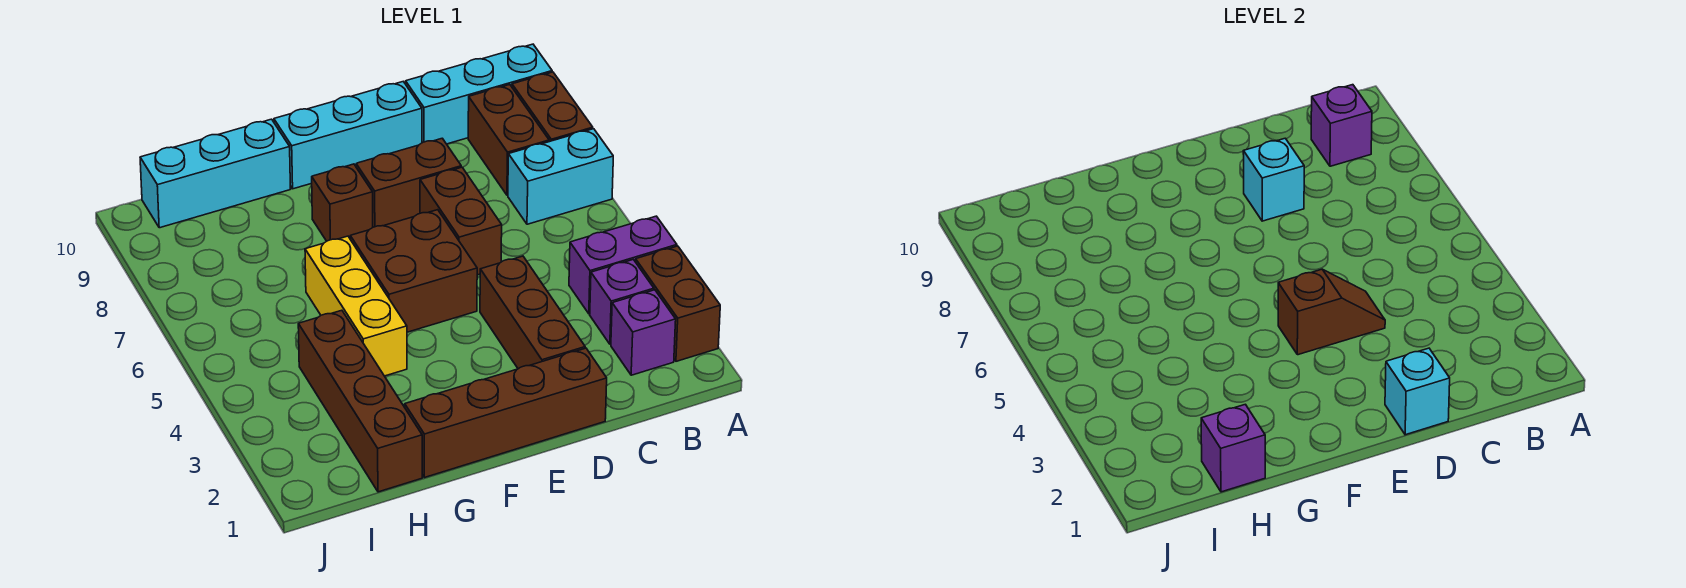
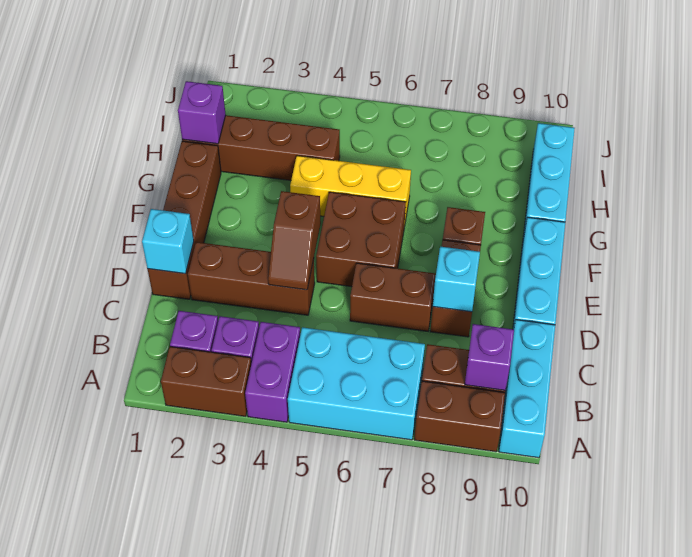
cyan 1x2 brick [508,129,613,224] -> cyan 2x3 brick [288,327,425,440]

